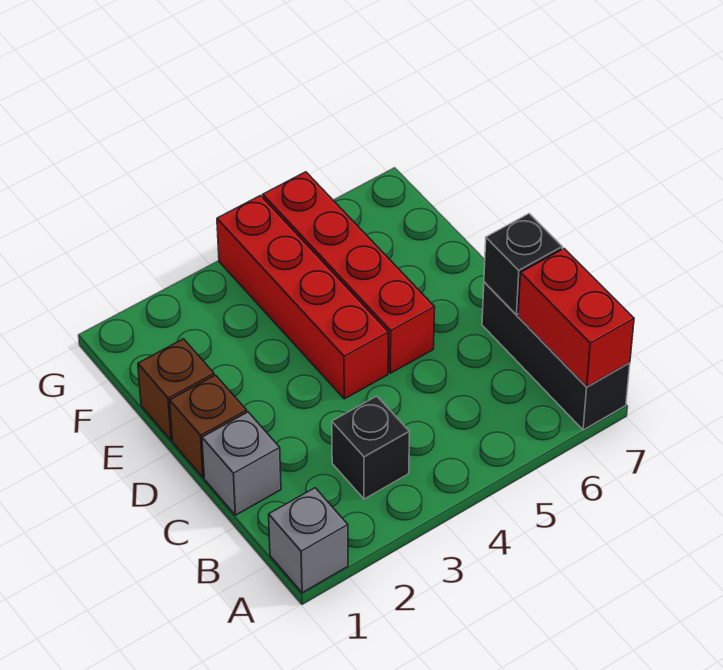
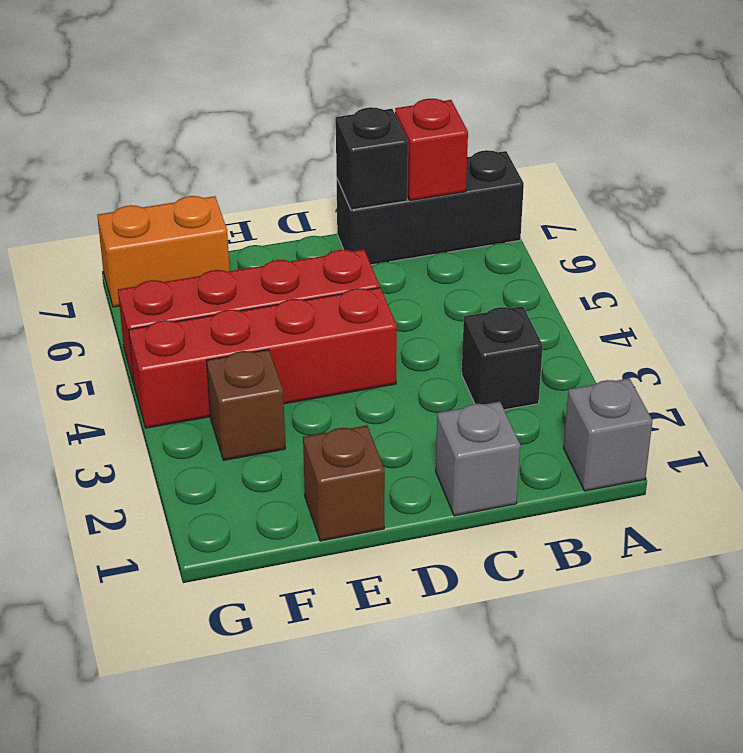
red 1x2 brick [518,249,634,387] -> red 1x1 brick [395,99,468,201]
brown 1x1 brick [170,375,247,477] -> brown 1x1 brick moved to [207,350,285,460]
none -> orange 1x2 brick [97,196,230,307]

